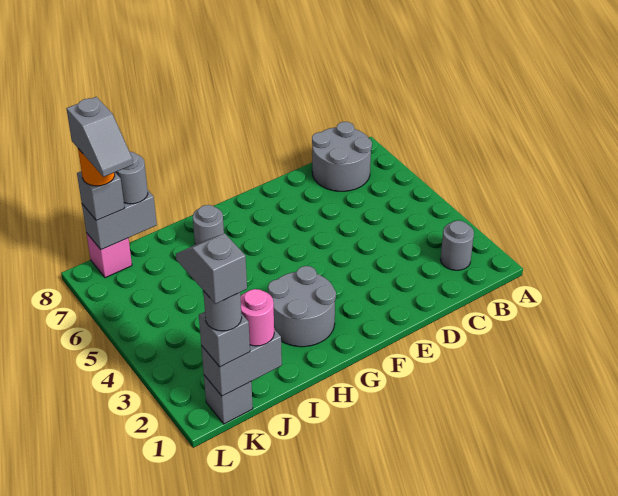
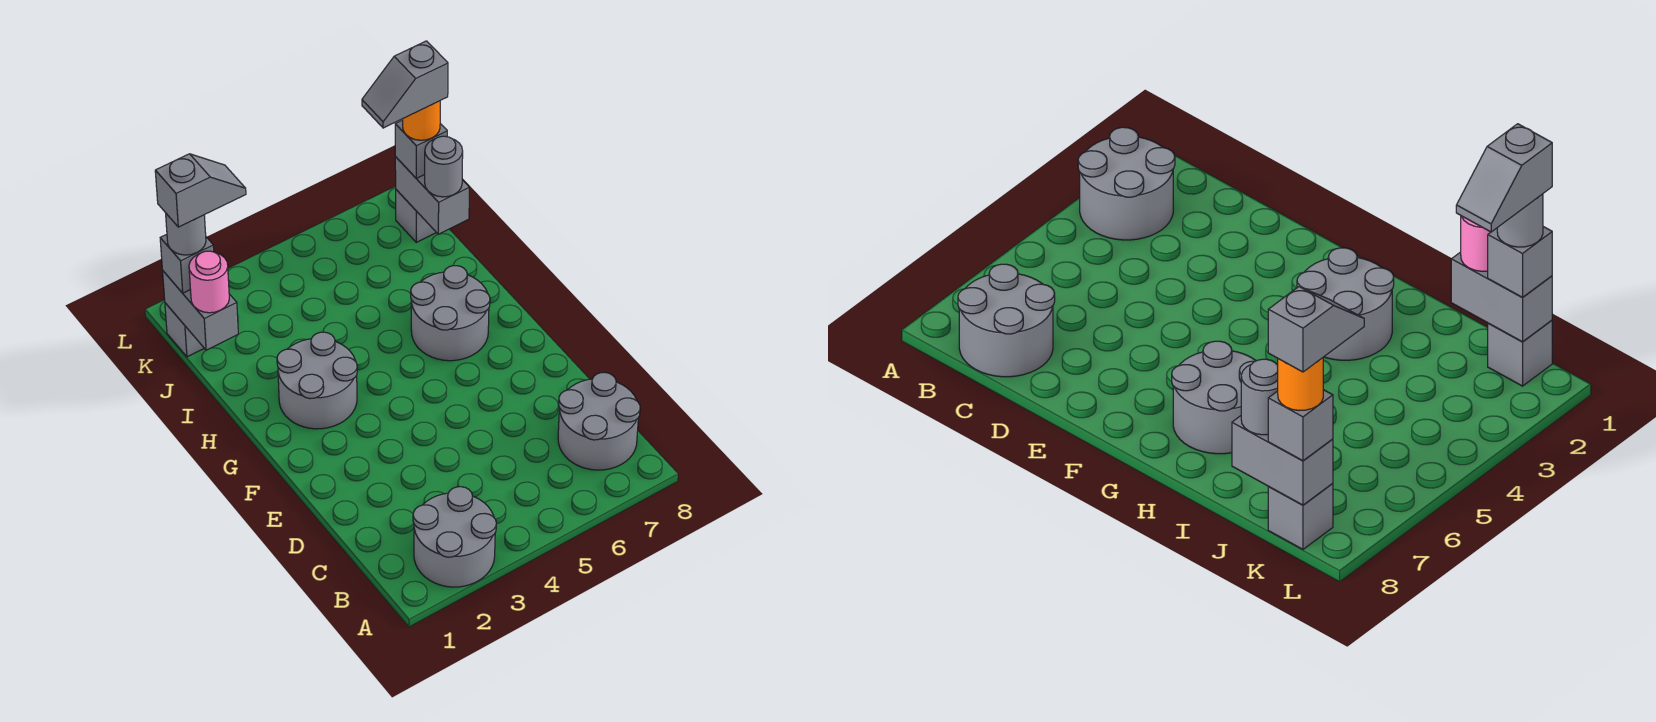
grey 1x1 round brick [440,221,474,270] -> grey 2x2 round brick [413,487,496,587]
grey 1x1 round brick [193,205,224,245] -> grey 2x2 round brick [411,266,490,361]
pink 1x1 brick [86,233,132,278] -> grey 1x1 brick [396,190,436,242]

